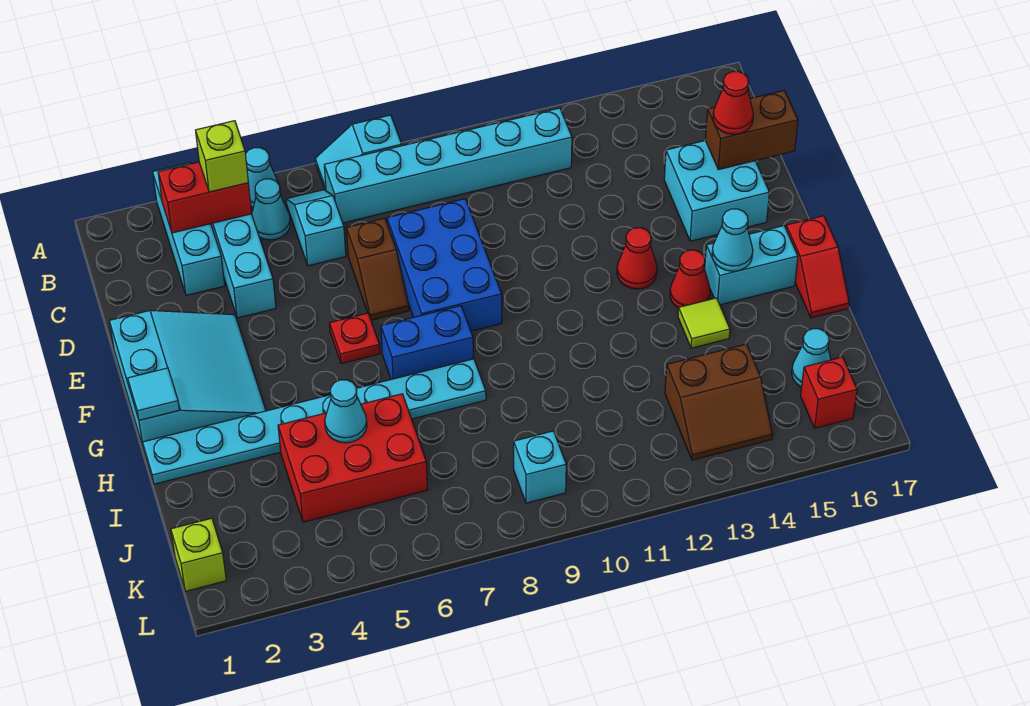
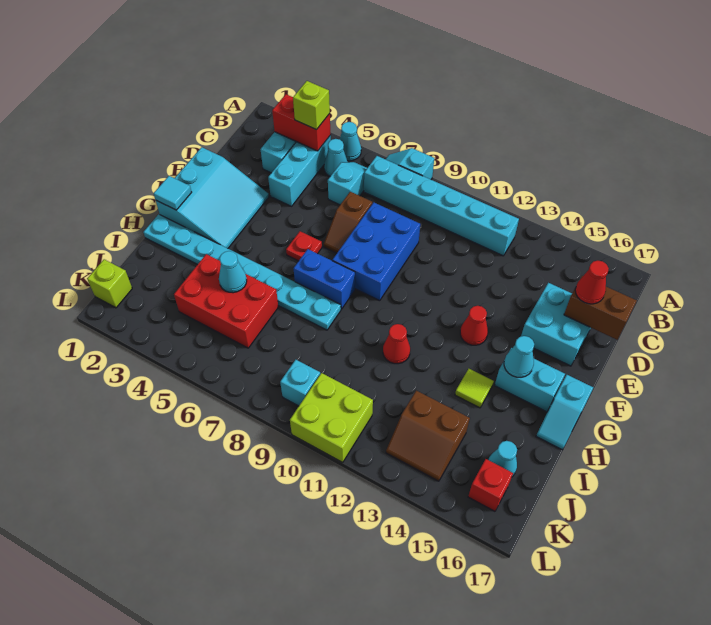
red 1x1 cone [670,250,710,308] -> red 1x1 cone moved to [383,324,410,364]
red 1x2 slope [786,216,849,318] -> cyan 1x2 slope [536,375,593,450]
none -> lime 2x2 brick [290,373,373,462]

